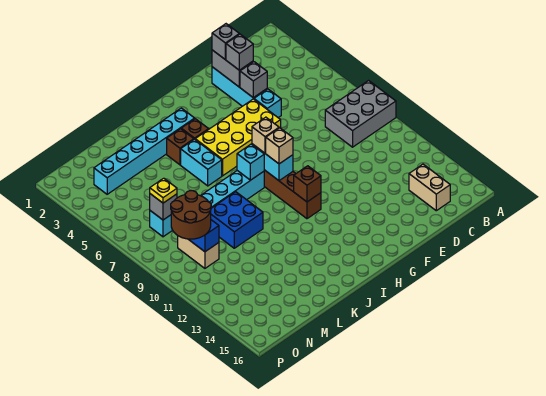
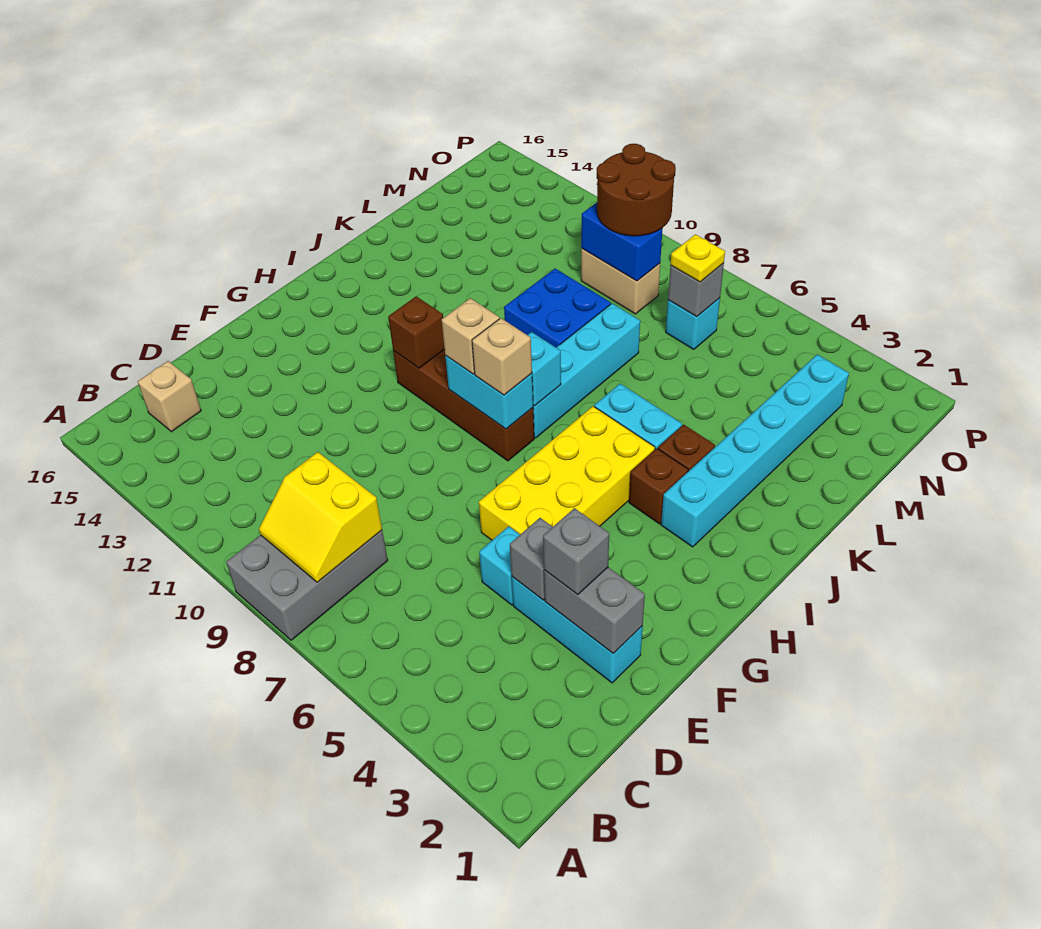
none -> yellow 2x2 slope [259,452,382,582]
tan 1x2 brick [409,164,450,211] -> tan 1x1 brick [138,361,201,432]
grey 1x1 brick [212,24,239,60] -> none

